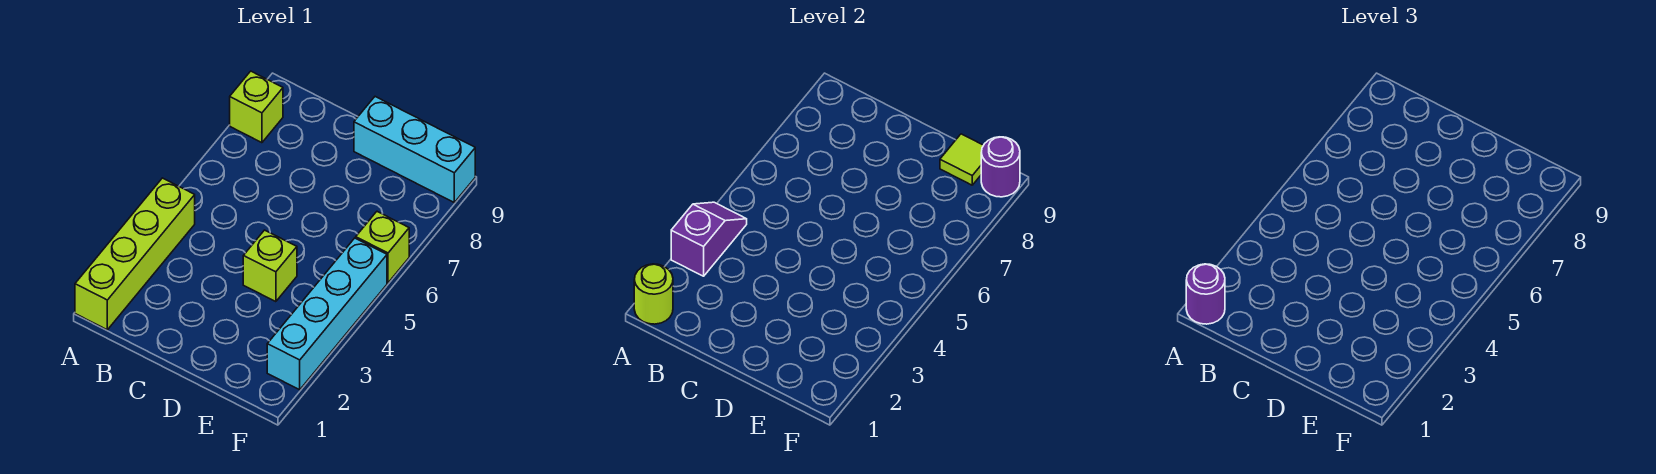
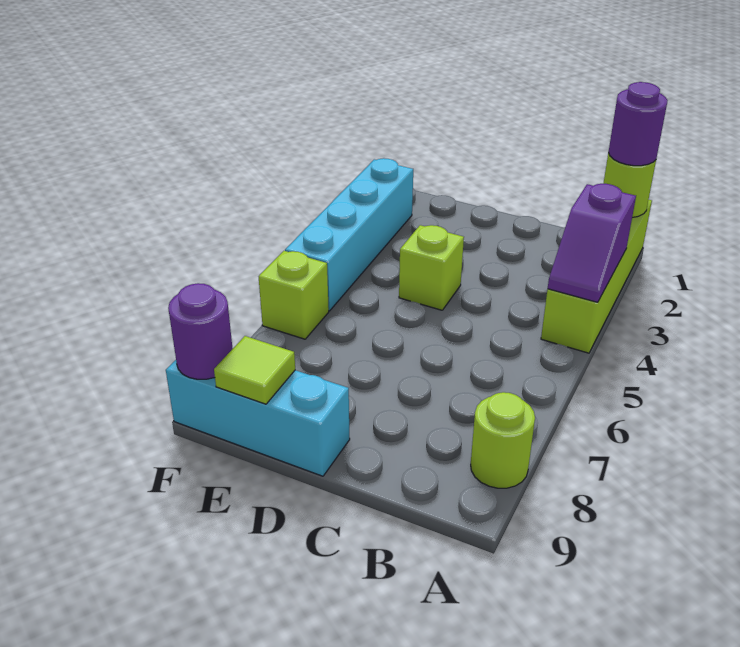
lime 1x1 brick [230,71,283,143] -> lime 1x1 round brick [471,392,535,488]

